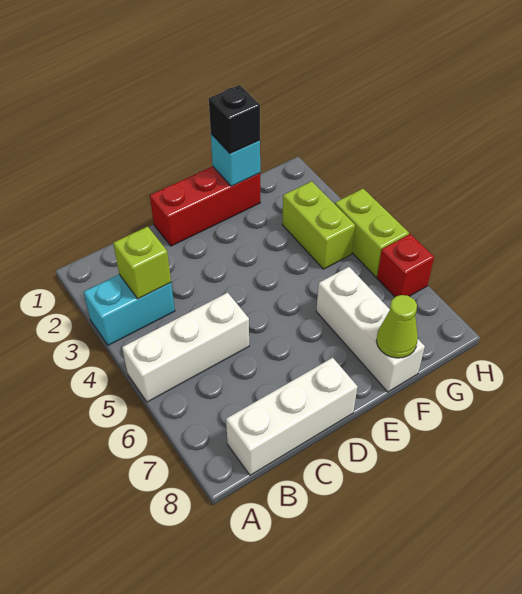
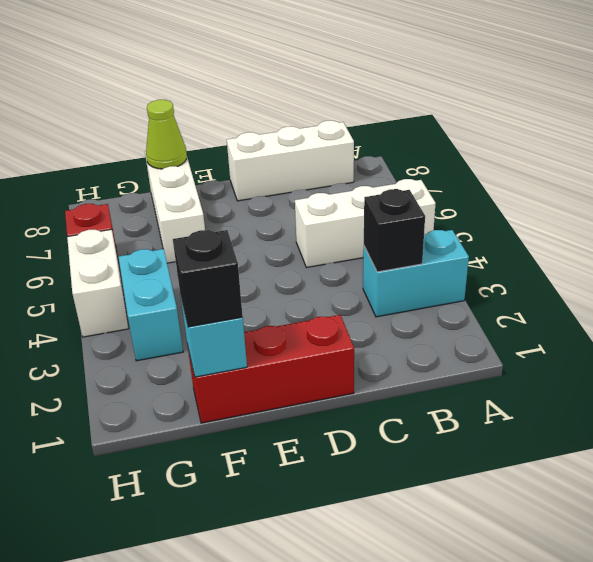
lime 1x1 brick [113,227,171,299] -> black 1x1 brick [364,189,425,272]
lime 1x2 brick [282,181,355,269] -> cyan 1x2 brick [119,249,183,361]
lime 1x2 brick [335,189,409,277] -> white 1x2 brick [67,229,129,337]

